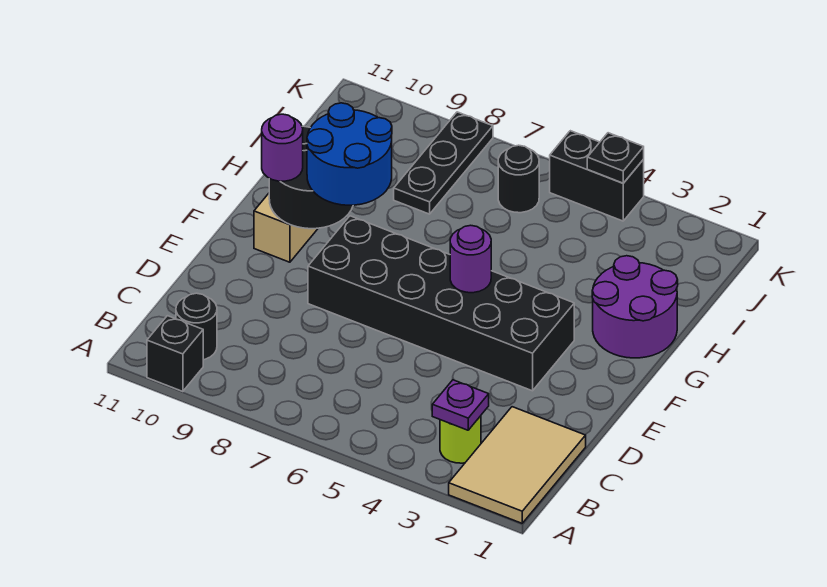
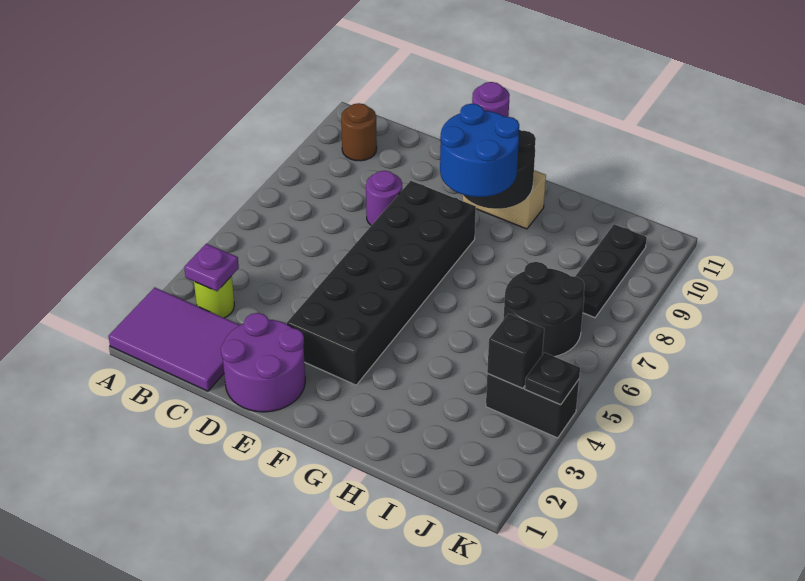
tan 2x3 tile [449,407,586,523] -> purple 2x3 tile [108,287,240,391]
black 1x1 brick [147,316,203,392] -> black 1x1 brick moved to [487,314,544,389]
black 1x1 round brick [176,293,217,360] -> brown 1x1 round brick [341,103,377,161]
purple 1x1 round brick [450,225,491,293] -> purple 1x1 round brick moved to [366,171,402,225]
purple 2x2 round brick [592,256,678,358] -> purple 2x2 round brick moved to [221,313,305,412]
black 1x3 plate [394,112,493,214] -> black 1x3 plate turned to [575,224,647,318]
black 1x1 round brick [498,145,539,213] -> black 2x2 round brick [503,262,584,357]
black 1x2 brick [550,131,644,221] -> black 1x2 brick turned to [486,374,579,438]

